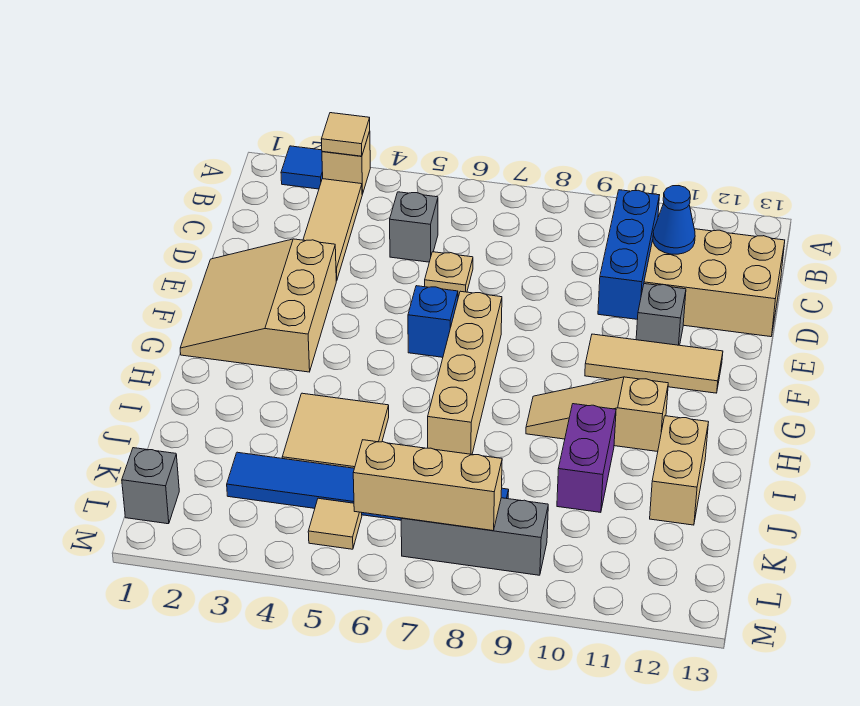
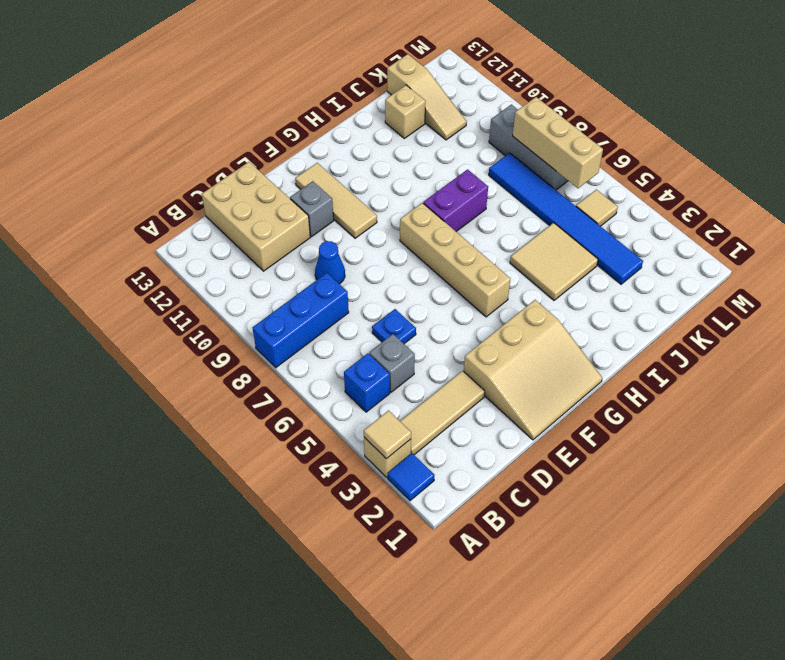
blue 1x3 brick [598,190,659,320] -> blue 1x3 brick moved to [253,273,349,368]
blue 1x1 cone [653,186,695,254] -> blue 1x1 cone moved to [315,241,345,284]
tan 1x1 plate [425,252,473,297] -> blue 1x1 plate [372,309,416,344]
blue 1x1 brick [408,286,458,357] -> blue 1x1 brick moved to [344,353,390,412]
tan 1x4 brick [428,291,502,454] -> tan 1x4 brick turned to [400,203,510,317]
tan 1x3 slope [526,377,668,452] -> tan 1x3 slope moved to [387,54,467,140]
purple 1x2 brick [557,404,616,512] -> purple 1x2 brick moved to [423,170,488,231]
tan 1x2 brick [650,416,708,525] -> tan 1x1 brick [385,85,426,138]
grey 1x1 brick [122,448,179,524] -> none

